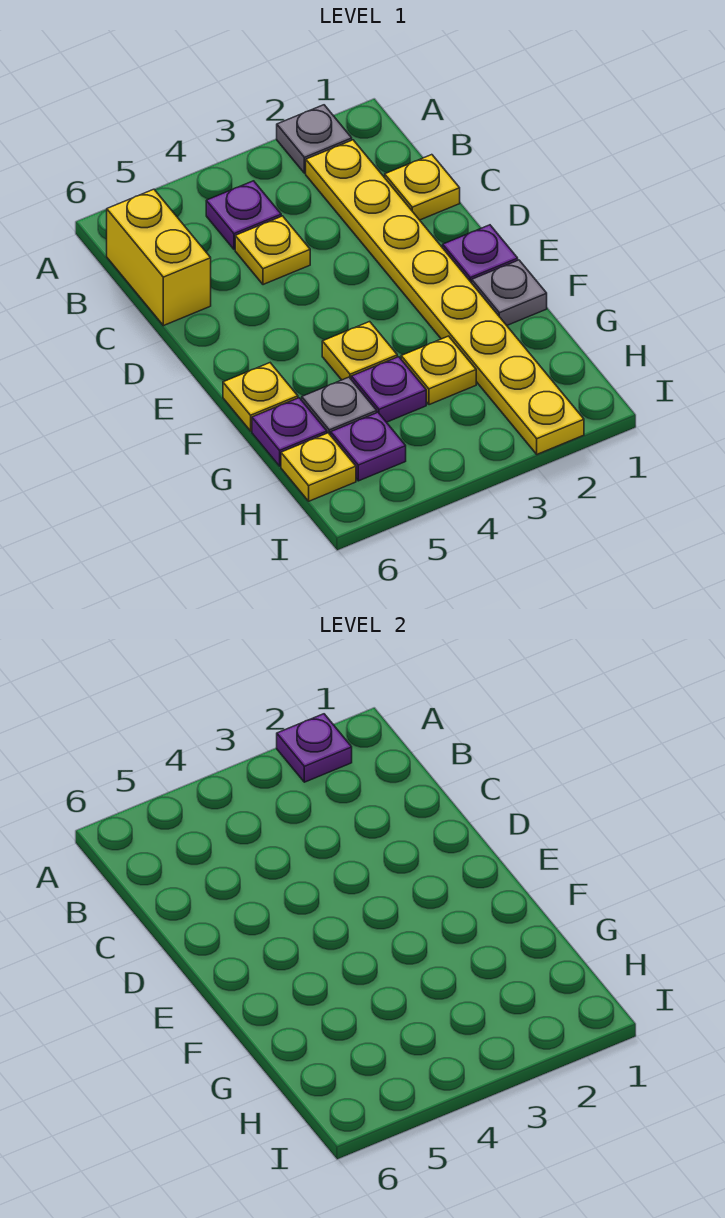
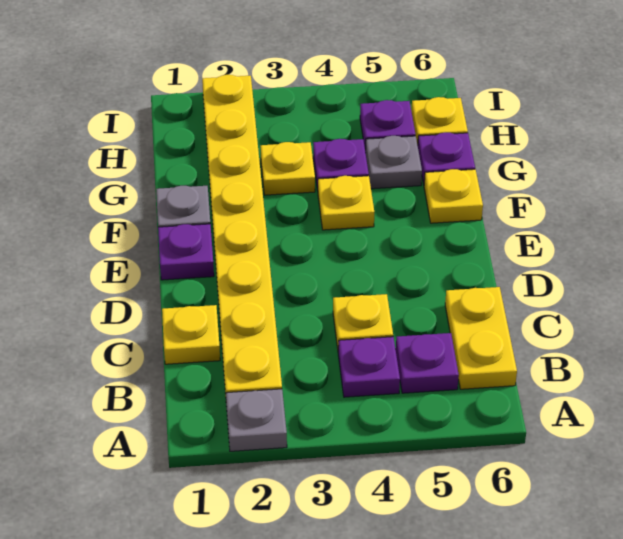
purple 1x1 plate [277,714,352,782] -> purple 1x1 plate moved to [396,333,459,393]
yellow 1x2 brick [107,189,211,326] -> yellow 1x2 plate [445,287,517,389]

